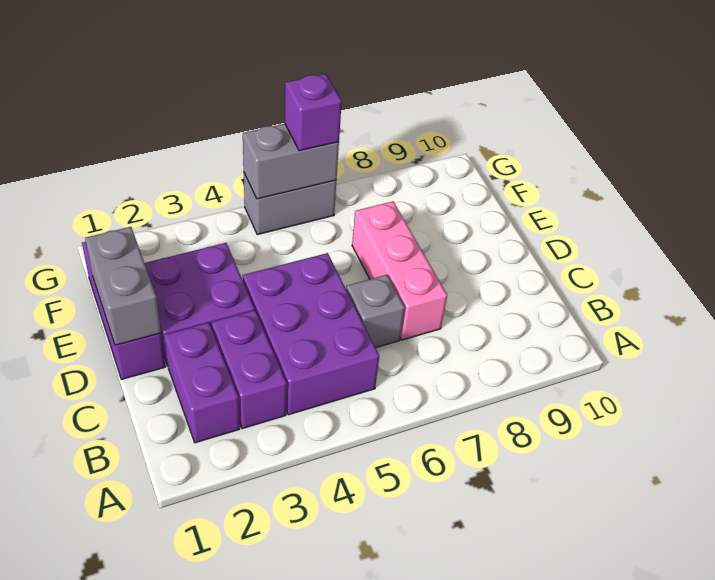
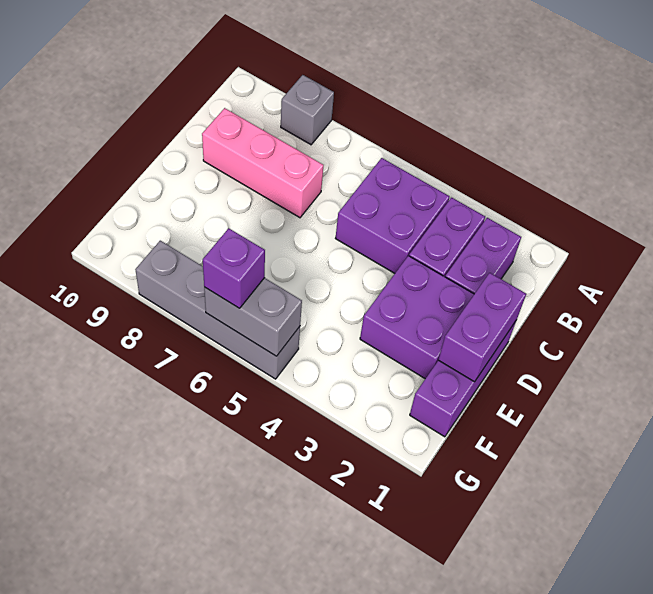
purple 2x3 brick [243,253,379,415] -> purple 2x2 brick [335,158,450,273]
grey 1x1 brick [346,275,405,348] -> grey 1x1 brick moved to [281,75,334,145]
pink 1x3 brick [352,201,447,340] -> pink 1x3 brick turned to [202,108,323,218]
grey 1x2 brick [85,227,161,345] -> purple 1x2 brick [438,273,526,382]
grey 1x2 brick [244,173,336,235] -> grey 1x4 brick [135,241,300,379]

